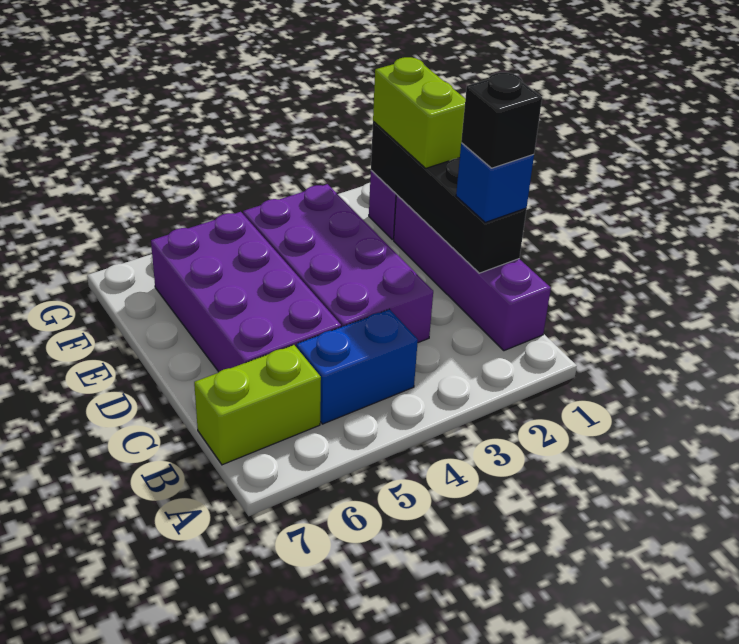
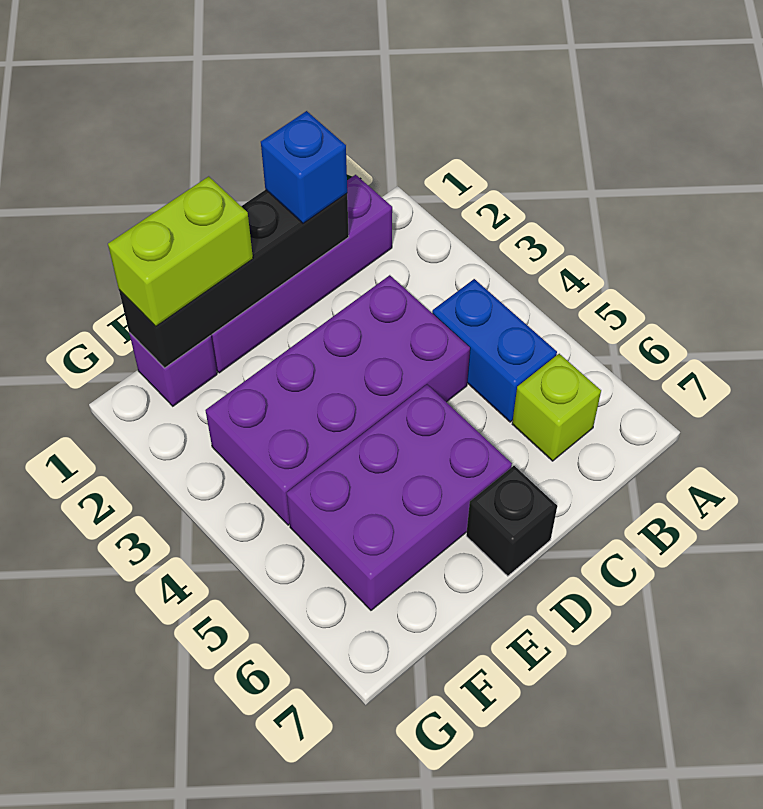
lime 1x2 brick [194,345,321,465] -> lime 1x1 brick [512,354,601,461]
black 1x1 brick [461,72,542,168] -> black 1x1 brick moved to [466,466,557,576]
purple 2x4 brick [151,212,341,372] -> purple 2x3 brick [287,385,512,610]

